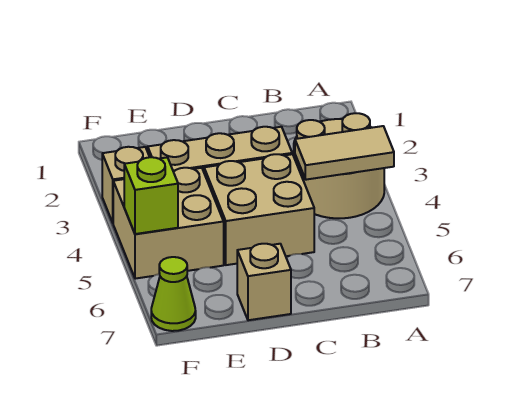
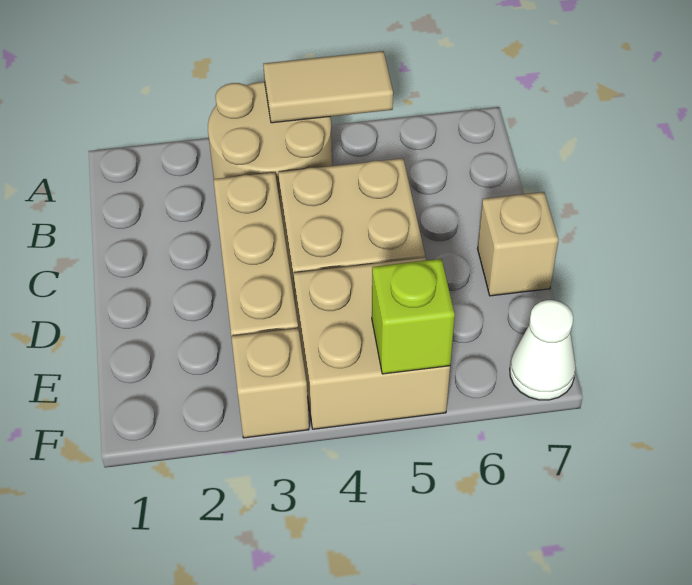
tan 1x2 tile [295,126,394,180] -> tan 1x2 tile turned to [263,51,393,123]
lime 1x1 cone [151,257,196,331] -> white 1x1 cone [510,300,576,400]

